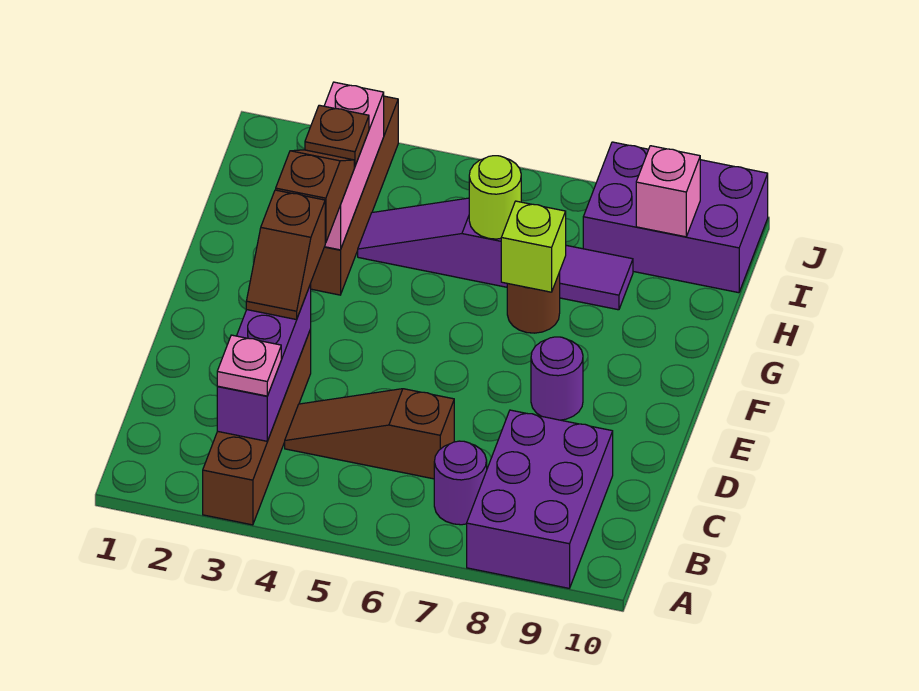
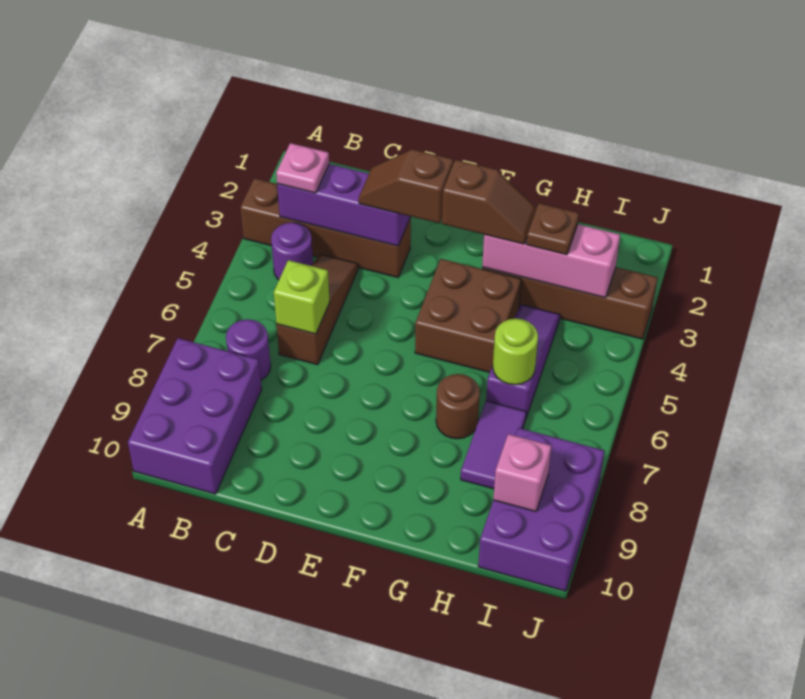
purple 2x3 brick [467,410,613,588] -> purple 2x3 brick turned to [128,338,262,494]
purple 1x1 round brick [531,337,583,420] -> purple 1x1 round brick moved to [271,223,313,280]
none -> brown 2x2 brick [415,259,521,372]
lime 1x1 brick [501,201,566,292] -> lime 1x1 brick moved to [274,260,330,334]

